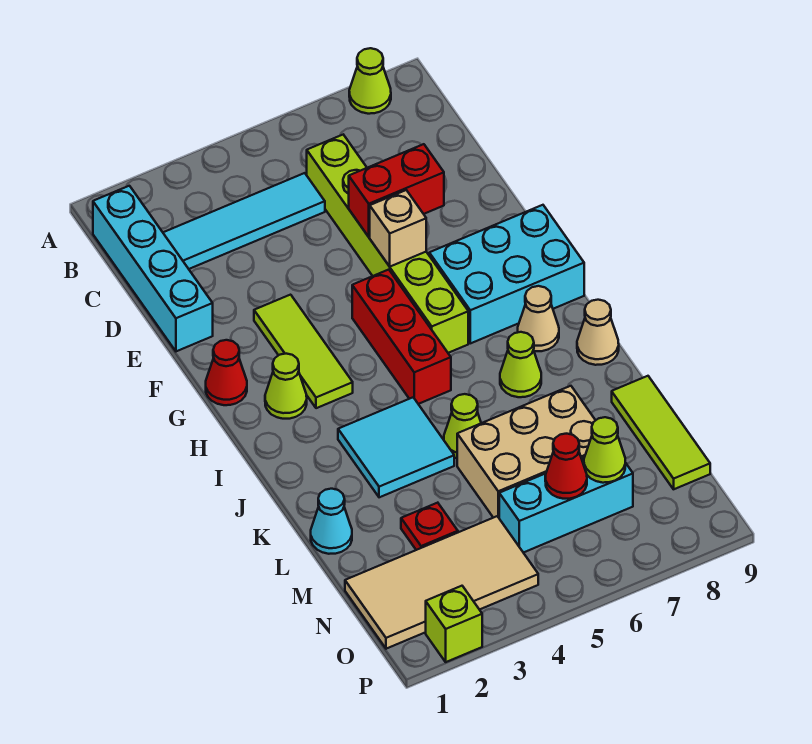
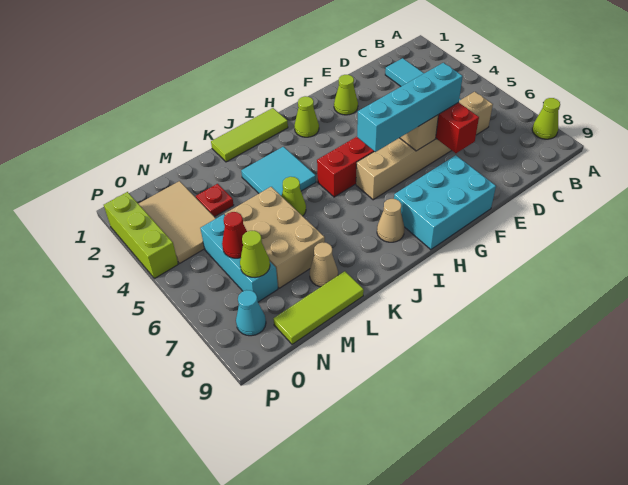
cyan 1x4 brick [93,186,213,351] -> cyan 1x4 brick moved to [357,63,463,152]
lime 1x6 brick [307,135,468,353] -> tan 1x6 brick [356,92,493,200]
lime 1x3 tile [254,295,353,408] -> lime 1x3 tile moved to [211,108,288,162]
red 1x1 cone [206,340,247,405] -> none
cyan 2x3 brick [429,205,584,343] -> cyan 2x3 brick turned to [394,155,496,250]
lime 1x1 cone [500,332,541,397] -> lime 1x1 cone moved to [334,75,358,115]
tan 1x1 cone [577,300,619,365] -> tan 1x1 cone moved to [310,242,338,287]
cyan 1x1 cone [311,489,352,554] -> cyan 1x1 cone moved to [236,290,266,336]
tan 2x4 tile [345,516,538,649] -> tan 2x3 tile [139,181,216,263]
lime 1x1 brick [426,586,482,662] -> lime 1x3 brick [104,192,178,279]

